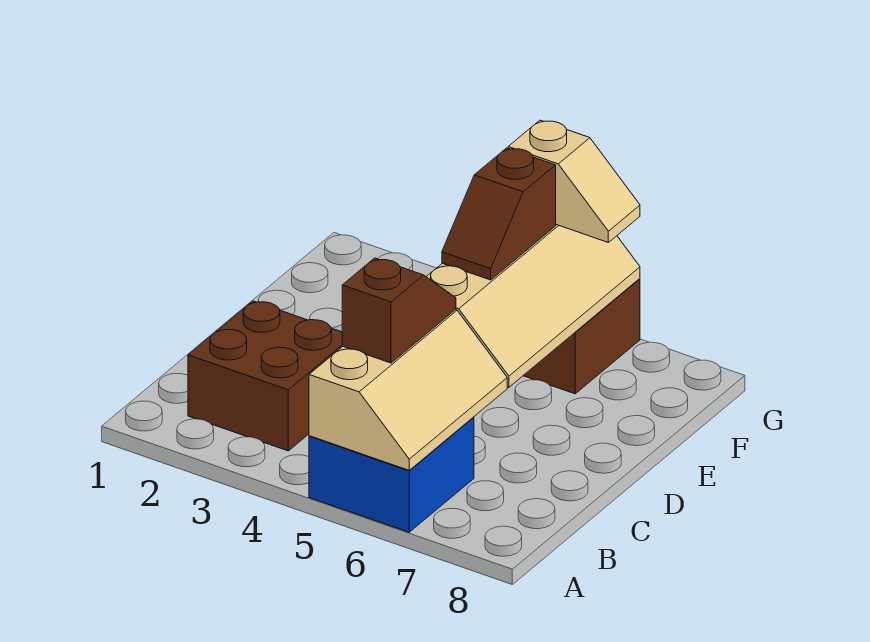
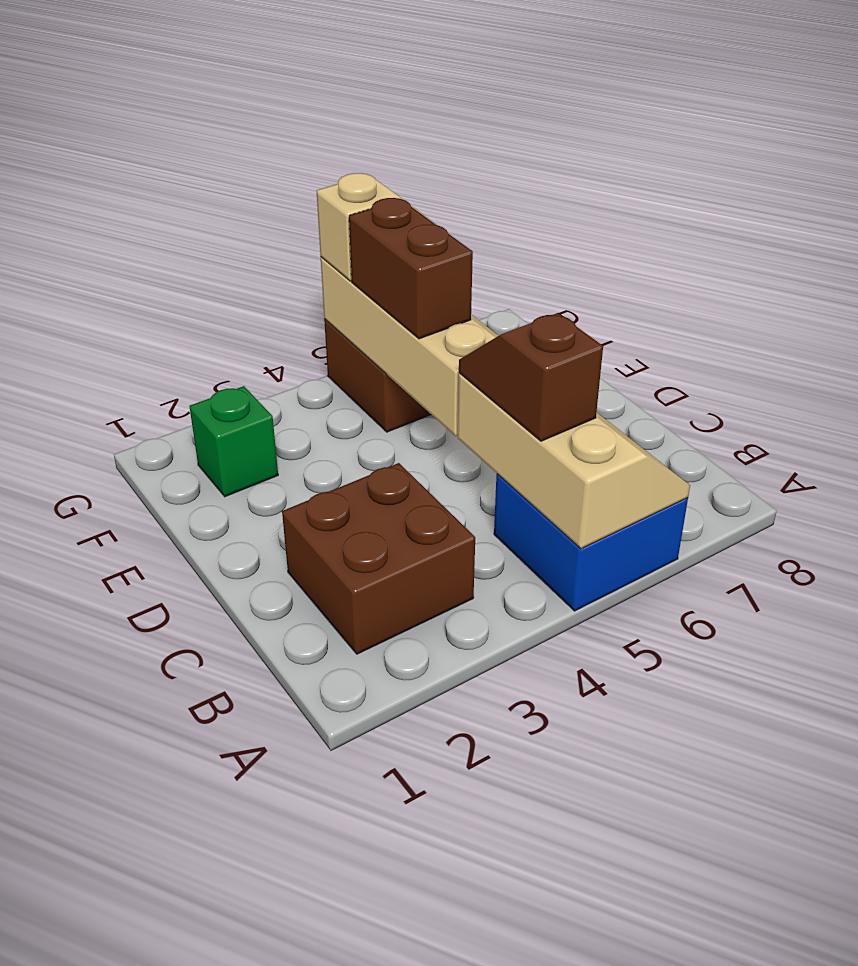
brown 1x2 slope [442,148,556,280] -> brown 1x2 brick [349,198,473,339]
none -> green 1x1 brick [189,386,278,497]

